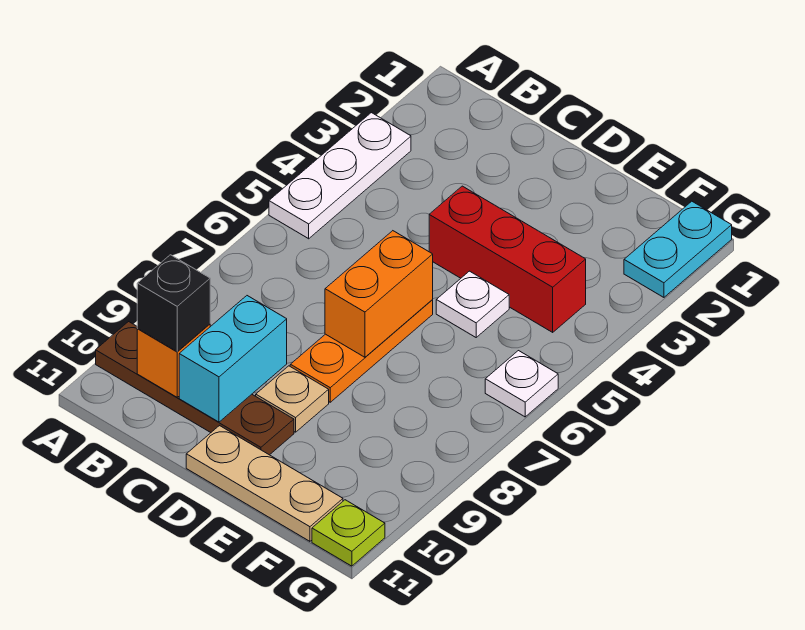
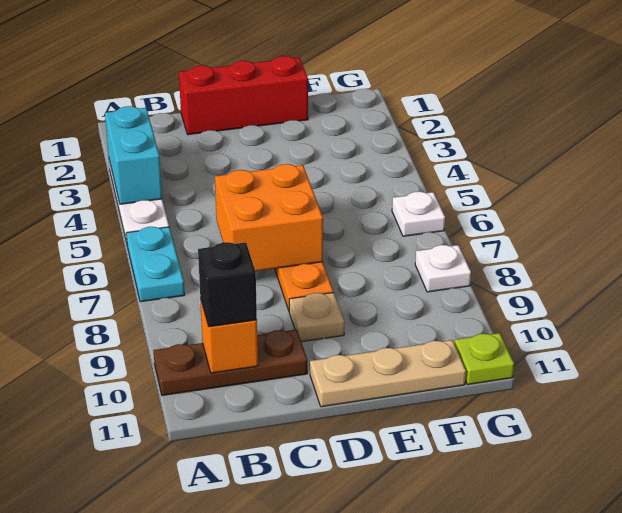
brown 1x4 plate [96,322,294,455] -> brown 1x3 plate [153,330,307,396]
cyan 1x2 brick [179,296,287,422] -> cyan 1x2 brick moved to [105,106,162,204]
red 1x3 brick [429,186,586,332] -> red 1x3 brick moved to [179,56,308,135]
orange 1x2 brick [325,231,433,357] -> orange 2x2 brick [215,164,323,271]
white 1x1 plate [436,271,509,337] -> white 1x1 plate moved to [415,245,471,292]
cyan 1x2 plate [624,201,732,297] -> cyan 1x2 plate moved to [126,227,185,302]

